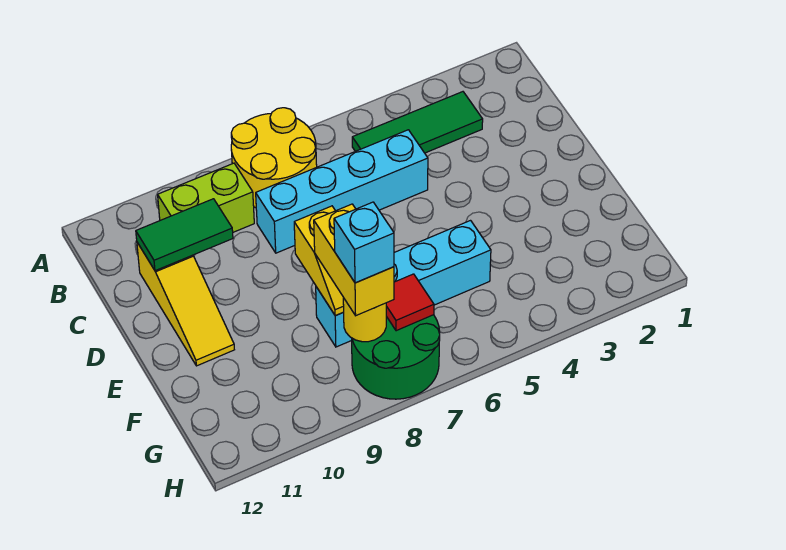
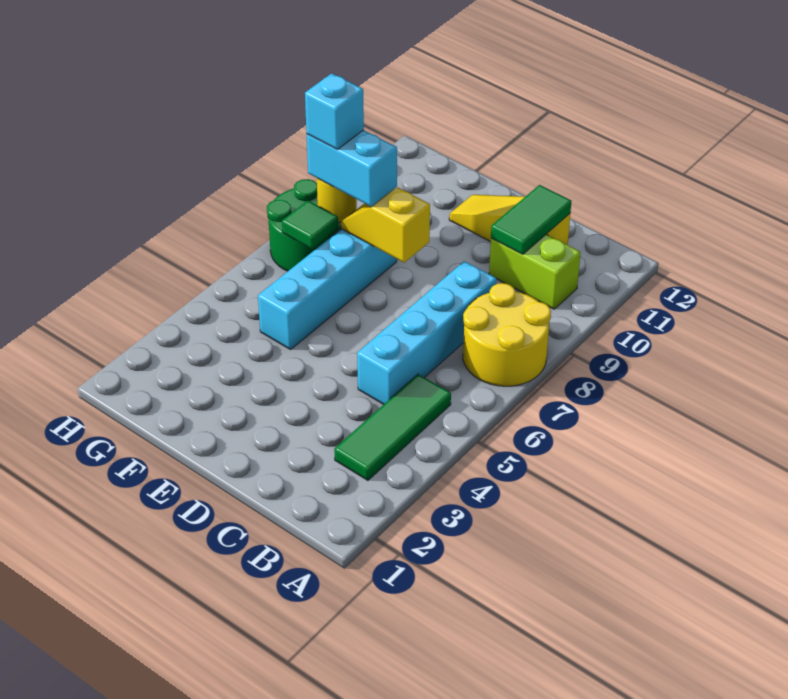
lime 1x2 brick [158,163,254,232] -> lime 1x2 brick turned to [489,234,581,309]
yellow 1x2 brick [314,204,394,316] -> cyan 1x2 brick [307,130,397,206]
red 1x1 tile [386,274,434,331] -> green 1x1 tile [282,201,338,249]

